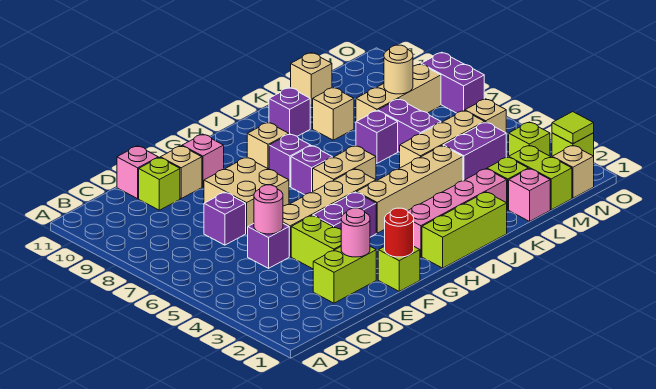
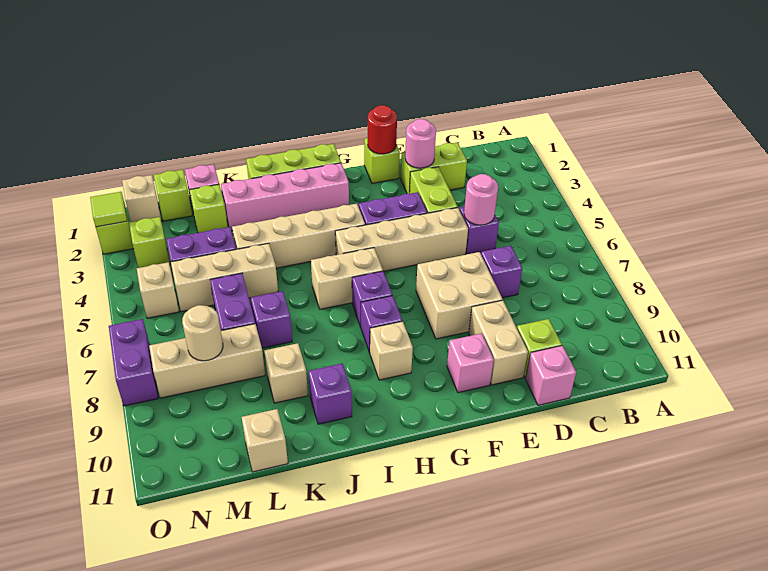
tan 1x1 brick [160,146,202,198] -> tan 1x2 brick [469,300,528,385]
lime 1x2 brick [509,145,572,210] -> lime 1x1 brick [154,170,192,221]

